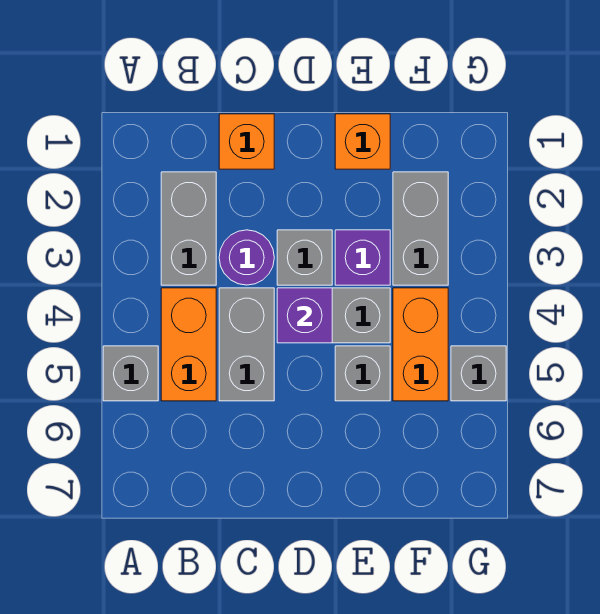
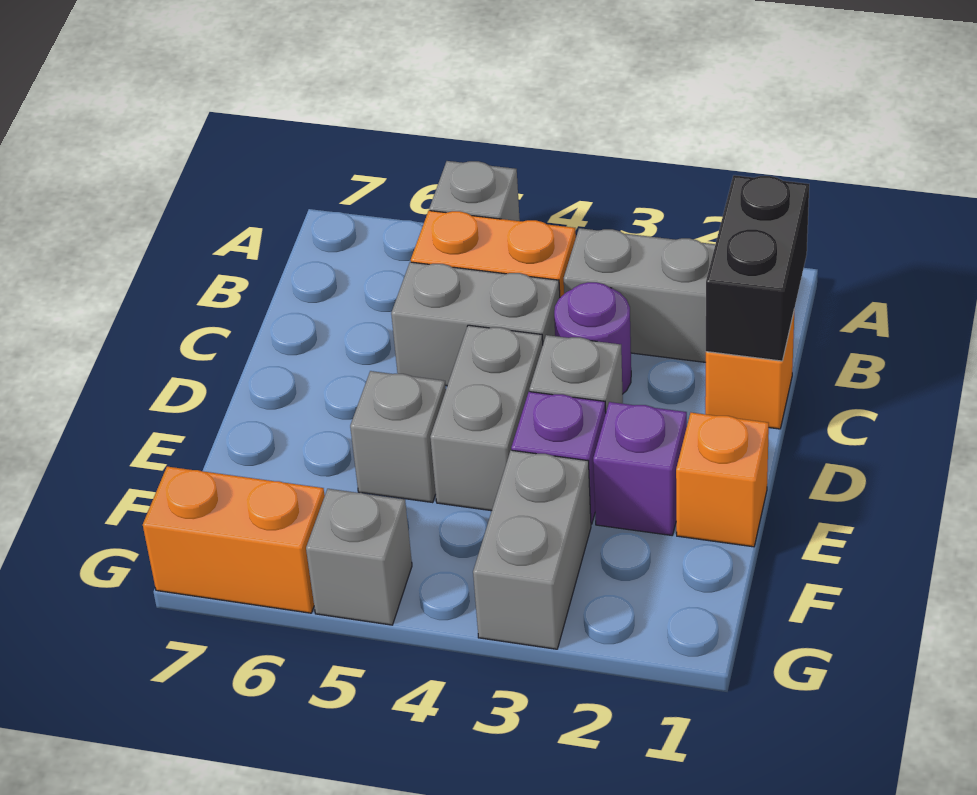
none -> black 1x2 brick [706,175,809,361]
purple 1x1 brick [277,288,332,343] -> purple 1x1 brick moved to [593,402,687,535]
grey 1x2 brick [393,172,448,285] -> grey 1x2 brick turned to [473,450,591,649]
orange 1x2 brick [393,288,448,401] -> orange 1x2 brick moved to [143,467,325,613]

